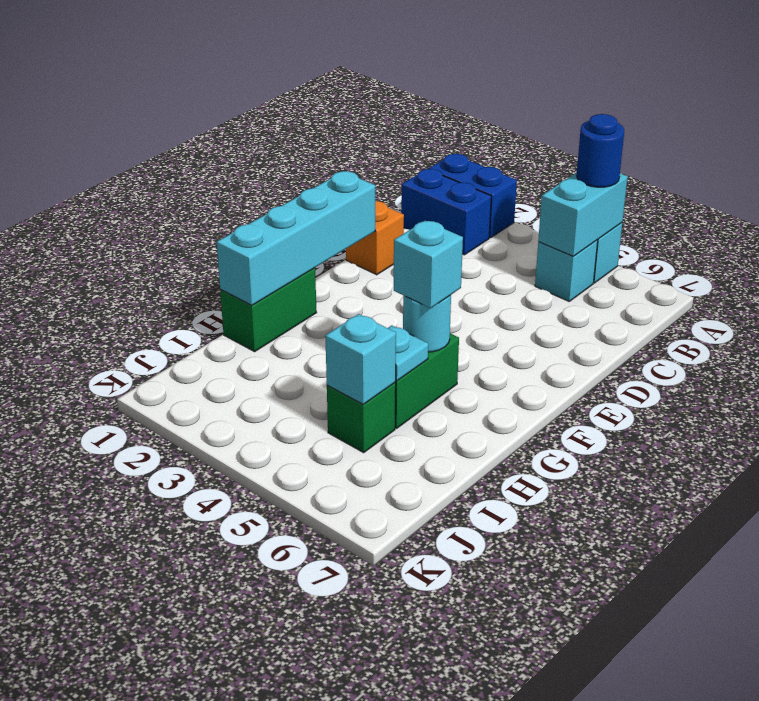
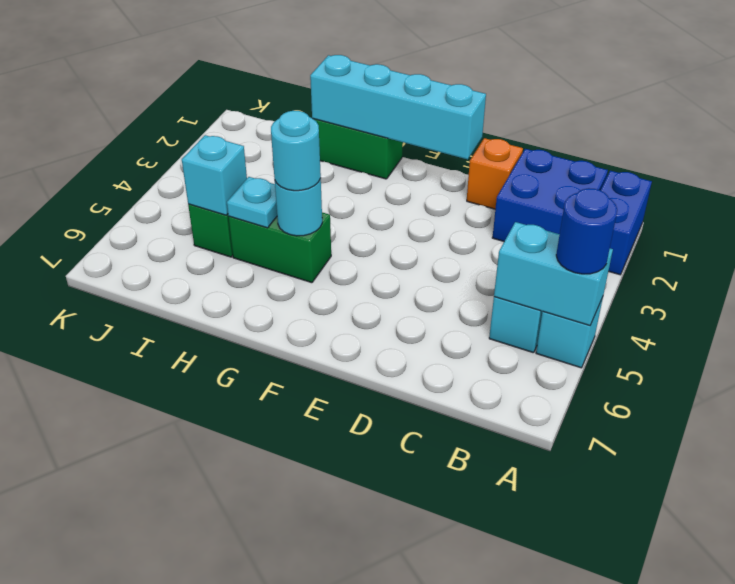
blue 1x2 brick [401,169,491,255] -> blue 2x2 brick [492,149,608,241]
cyan 1x1 brick [394,221,463,308] -> cyan 1x1 round brick [271,111,321,191]

